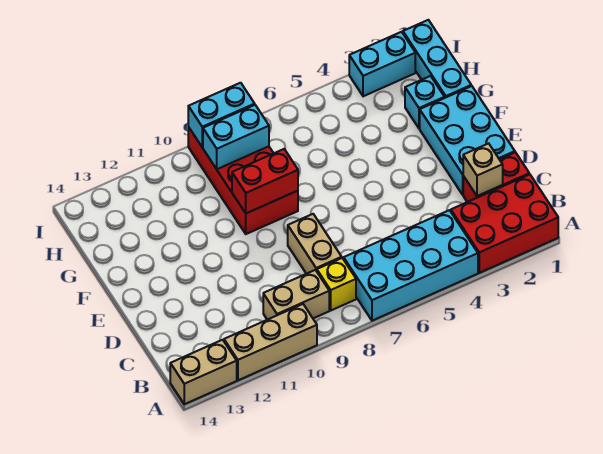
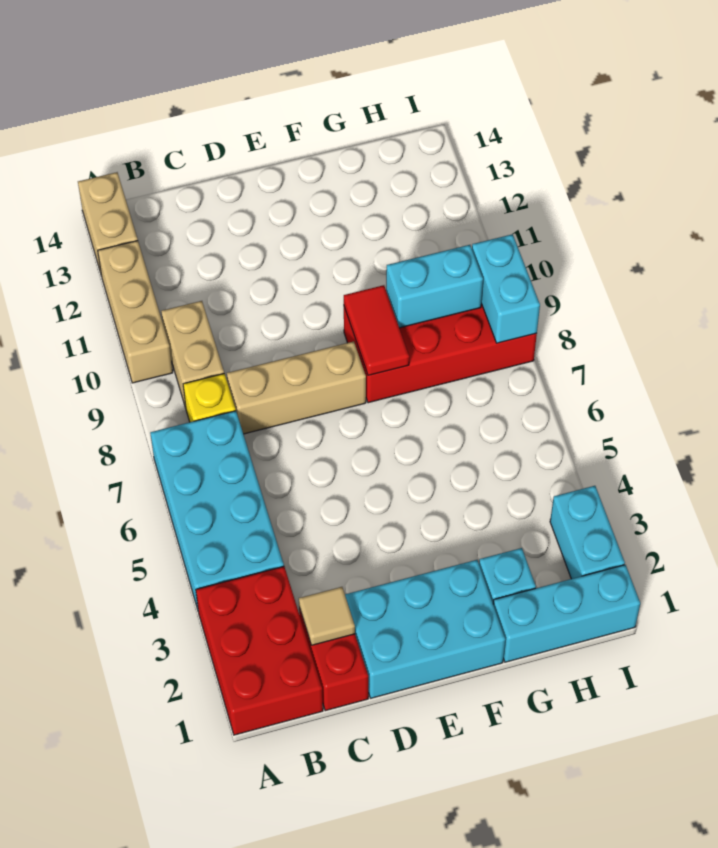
tan 1x1 brick [463,143,503,196] -> tan 1x1 tile [299,587,355,645]
tan 1x2 brick [288,214,342,274] -> tan 1x3 brick [227,341,366,434]
red 1x2 brick [232,149,298,213] -> red 1x2 tile [344,285,409,375]
cyan 1x2 brick [203,105,269,169] -> cyan 1x2 brick turned to [386,245,483,328]

